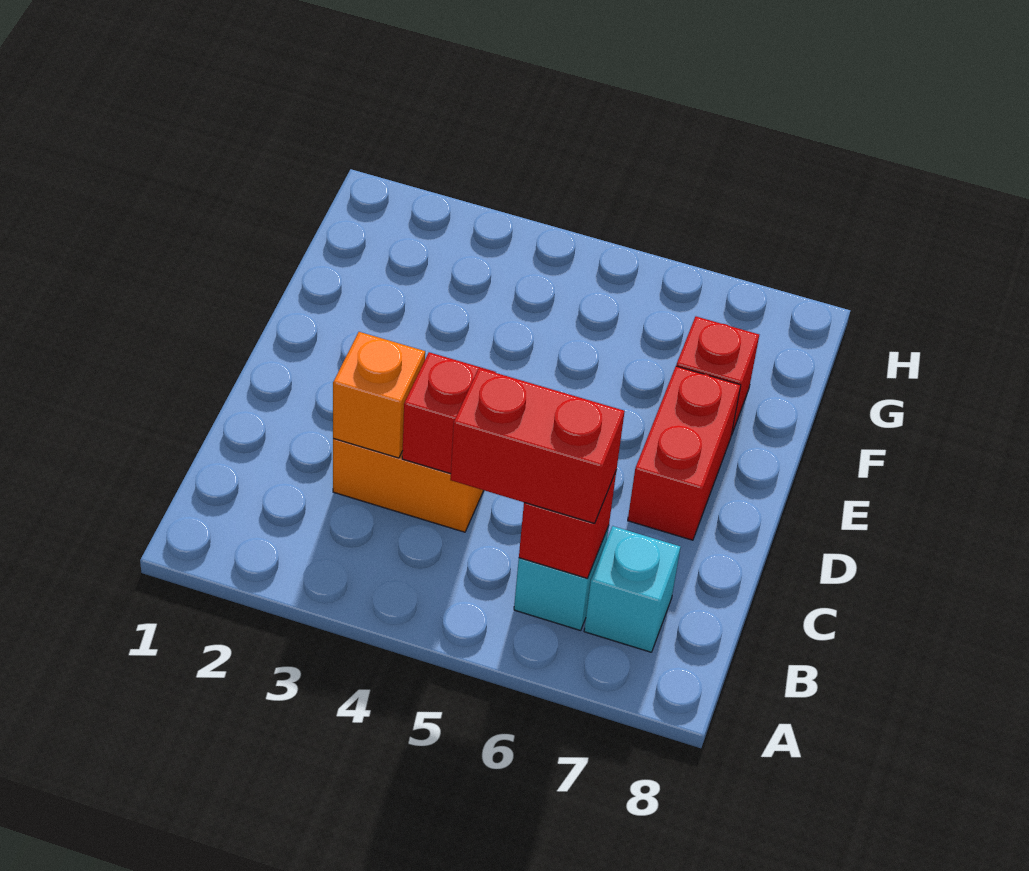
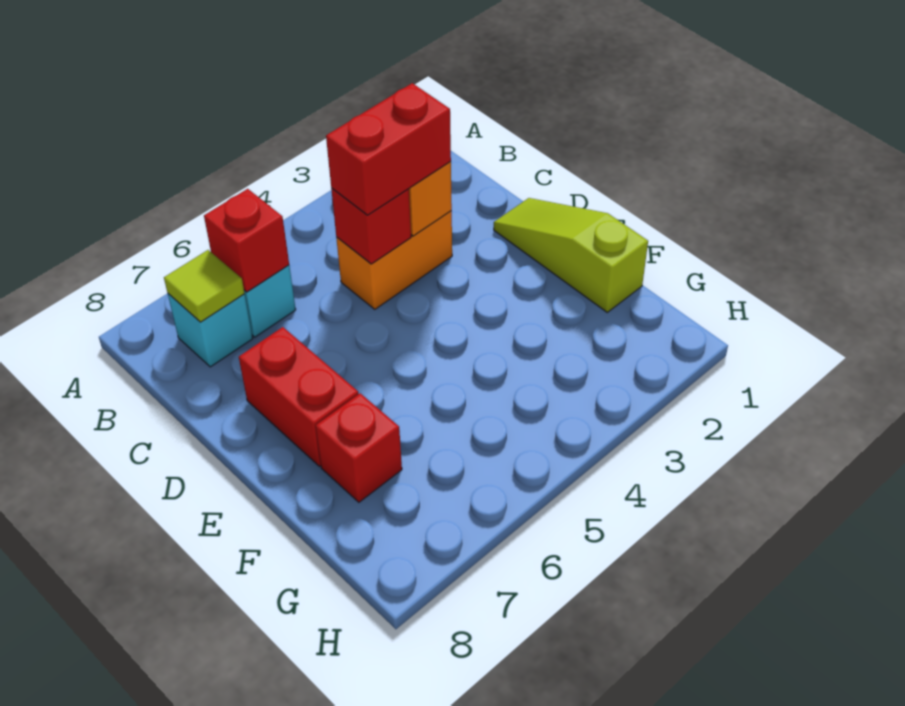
red 1x2 brick [450,368,625,523] -> red 1x2 brick moved to [326,83,451,215]
none -> lime 1x1 tile [164,250,245,322]
none -> lime 1x3 slope [494,198,648,312]

